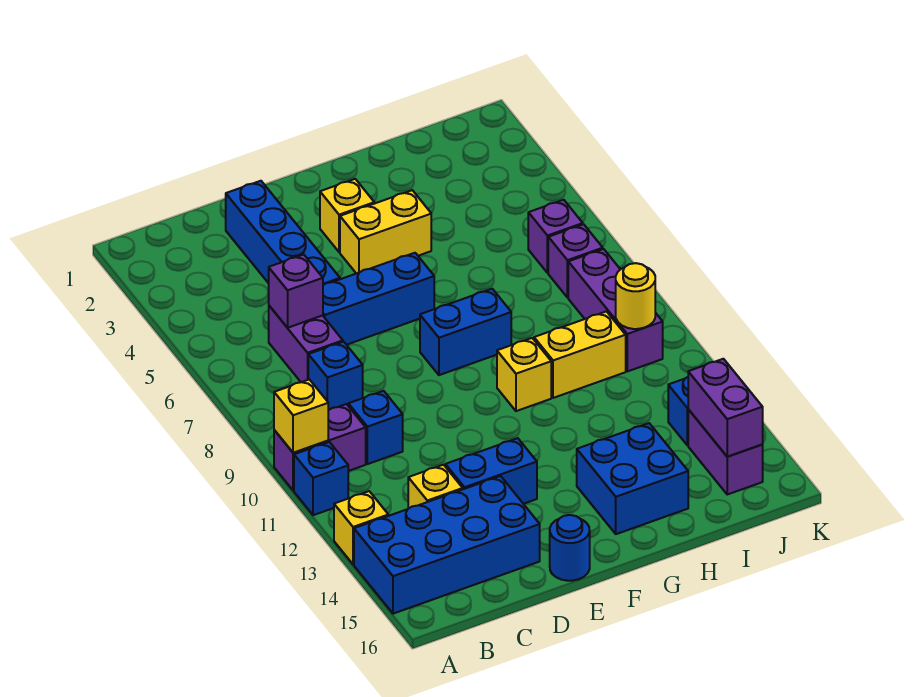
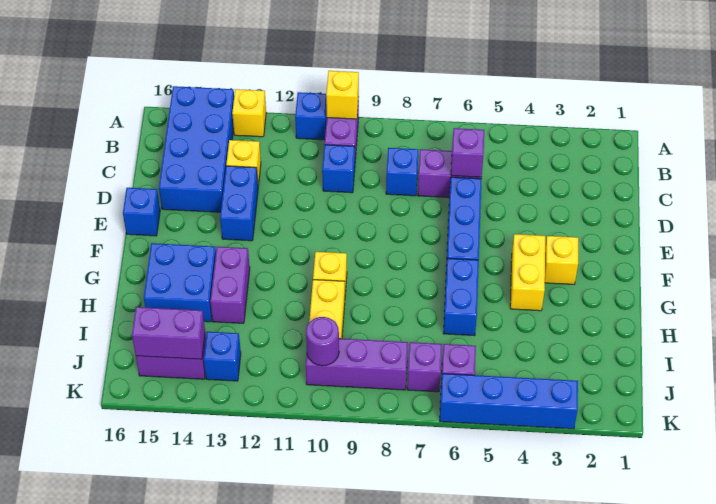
blue 1x4 brick [226,181,340,285] -> blue 1x4 brick moved to [440,374,578,429]
blue 1x1 round brick [550,515,590,581] -> blue 1x1 brick [123,188,160,236]
blue 1x2 brick [420,289,511,375] -> blue 1x2 brick moved to [443,258,479,336]
none -> purple 1x2 brick [210,247,250,323]
yellow 1x1 round brick [616,263,655,329] -> purple 1x1 round brick [306,317,339,366]

